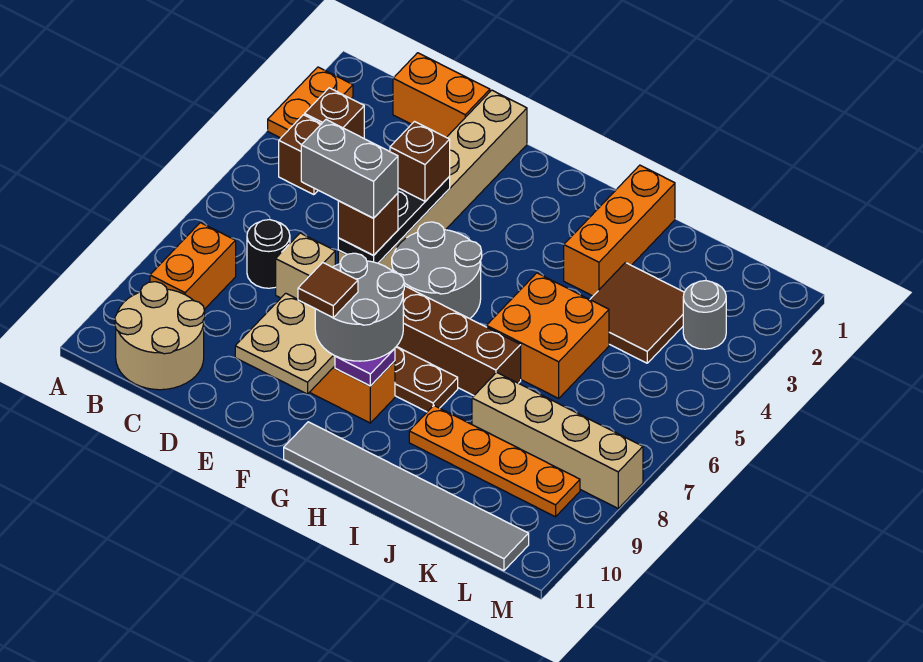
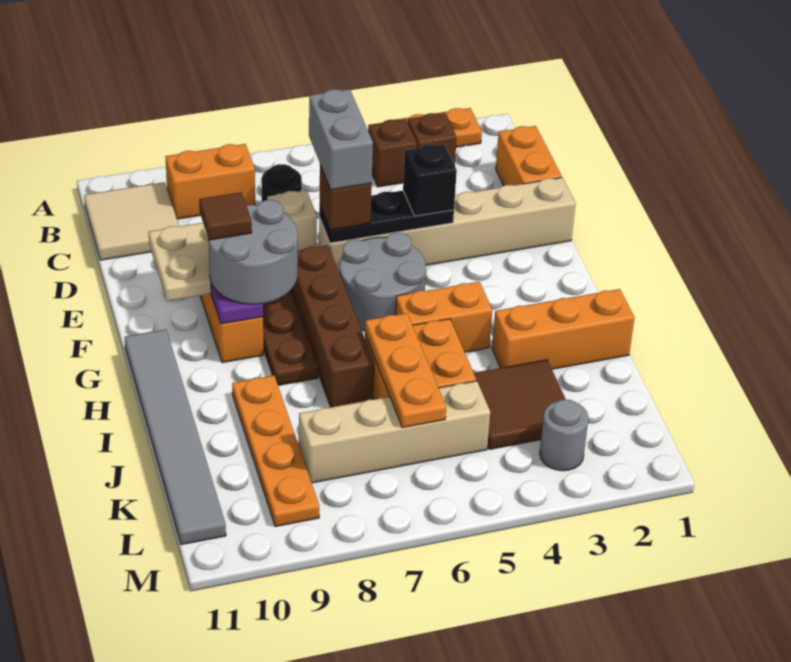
tan 2x2 round brick [115,282,205,390] -> tan 2x2 tile [84,182,179,260]
brown 1x1 brick [390,122,450,201] -> black 1x1 brick [403,144,457,216]
none -> orange 1x2 brick [396,282,492,352]
none -> orange 1x3 plate [365,313,446,428]
tan 1x4 brick [472,372,643,508] -> tan 1x4 brick turned to [299,381,490,483]

